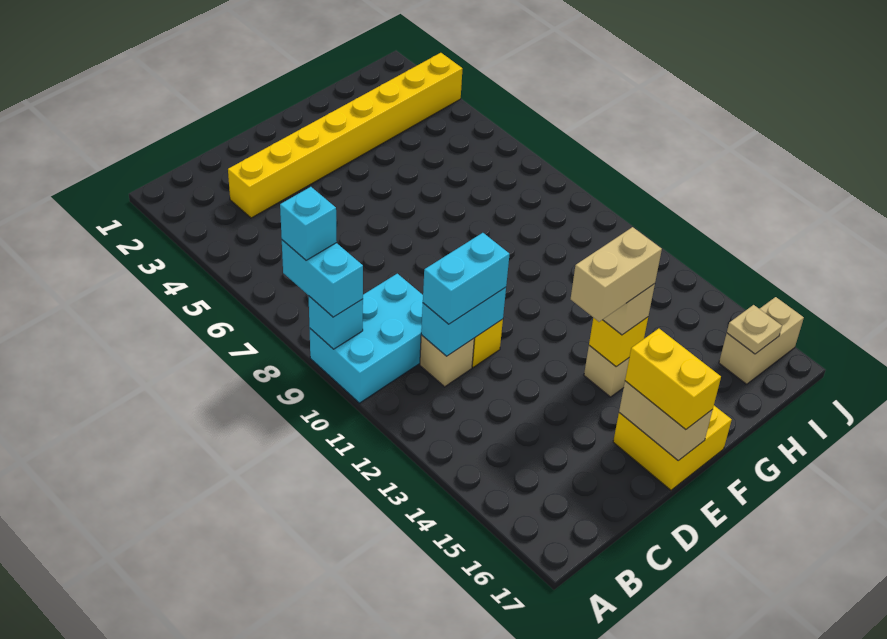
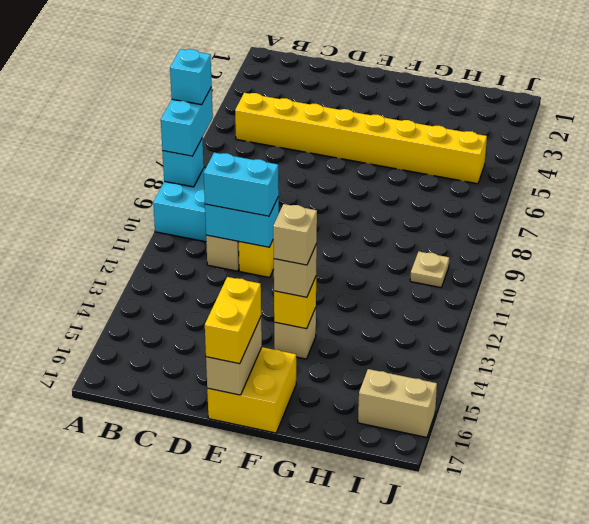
yellow 1x8 brick [228,53,463,218] -> yellow 1x8 brick moved to [235,93,487,184]
tan 1x2 brick [571,227,662,322] -> tan 1x1 brick [273,204,317,265]
tan 1x1 plate [727,305,782,354] -> tan 1x1 plate moved to [410,252,449,288]

